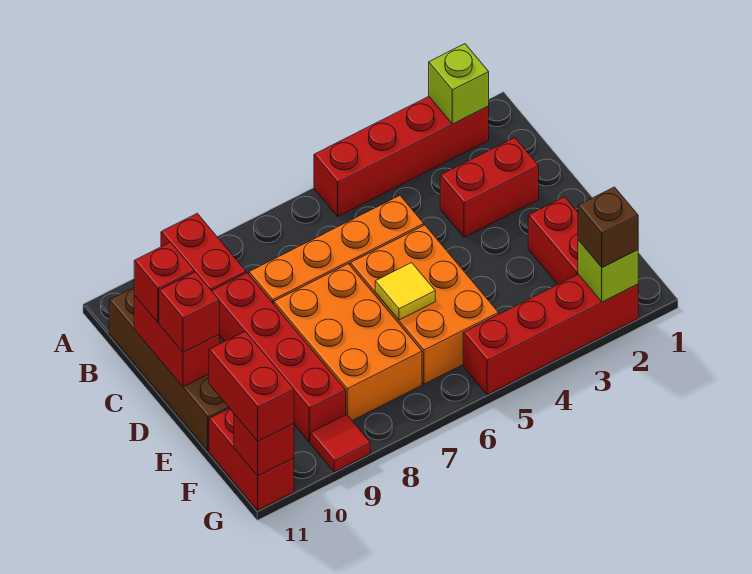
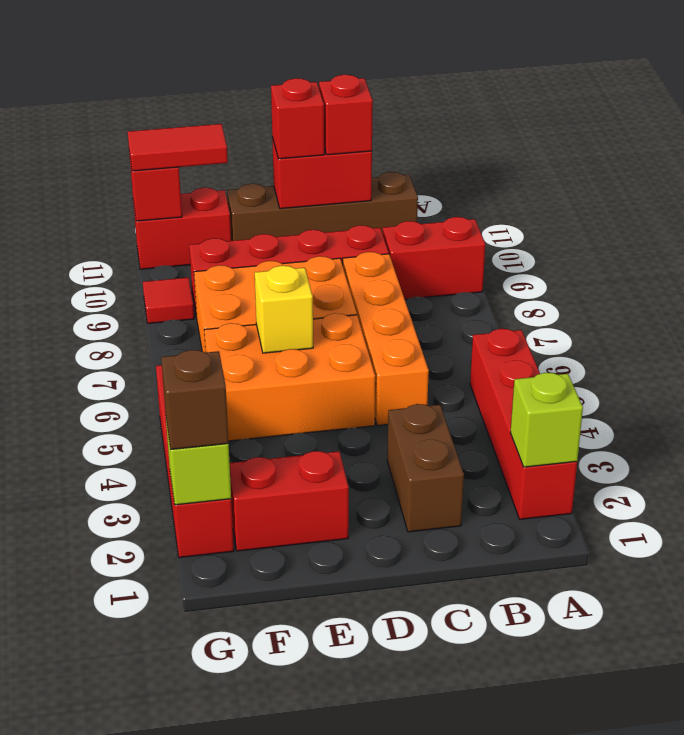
red 1x2 brick [440,138,539,237] -> brown 1x2 brick [387,404,464,532]
yellow 1x1 tile [375,263,435,320] -> yellow 1x1 brick [255,266,313,353]
red 1x2 brick [209,331,294,441] -> red 1x2 tile [128,124,228,171]

